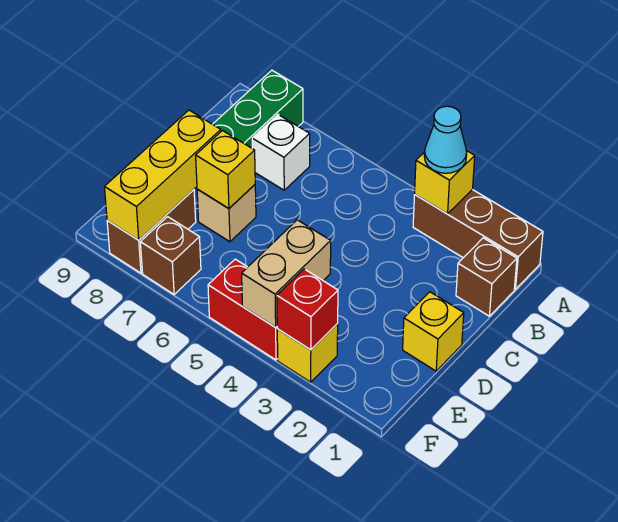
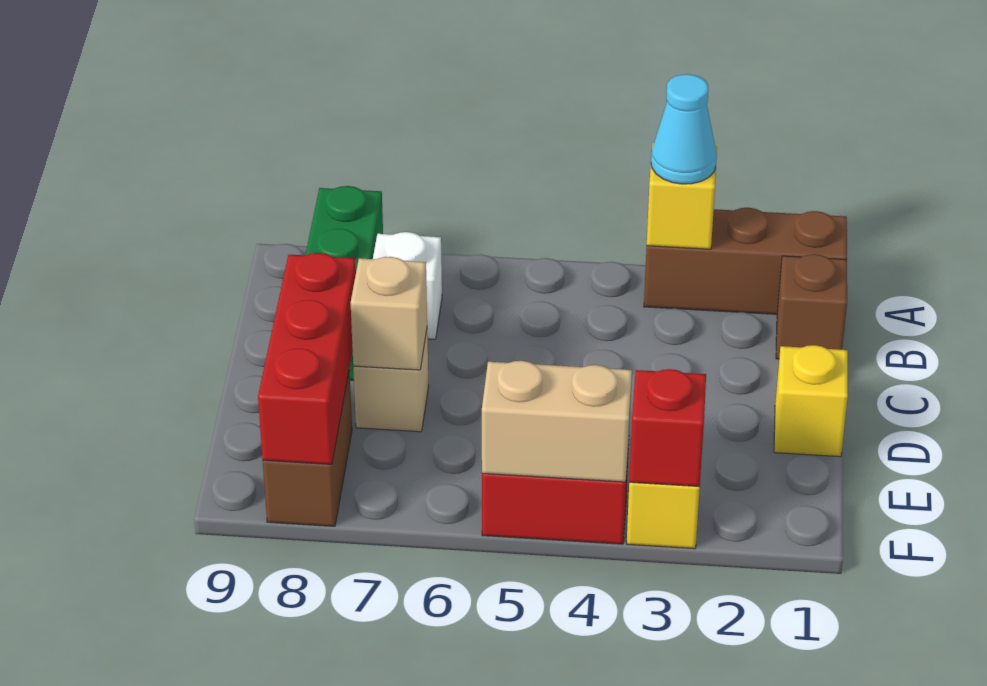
yellow 1x1 brick [196,131,255,209] -> tan 1x1 brick [351,257,427,370]
yellow 1x3 brick [104,110,221,240] -> red 1x3 brick [258,253,356,464]
tan 1x2 brick [242,220,331,327] -> tan 1x2 brick turned to [482,361,632,482]
brown 1x1 brick [140,217,201,294] -> none

